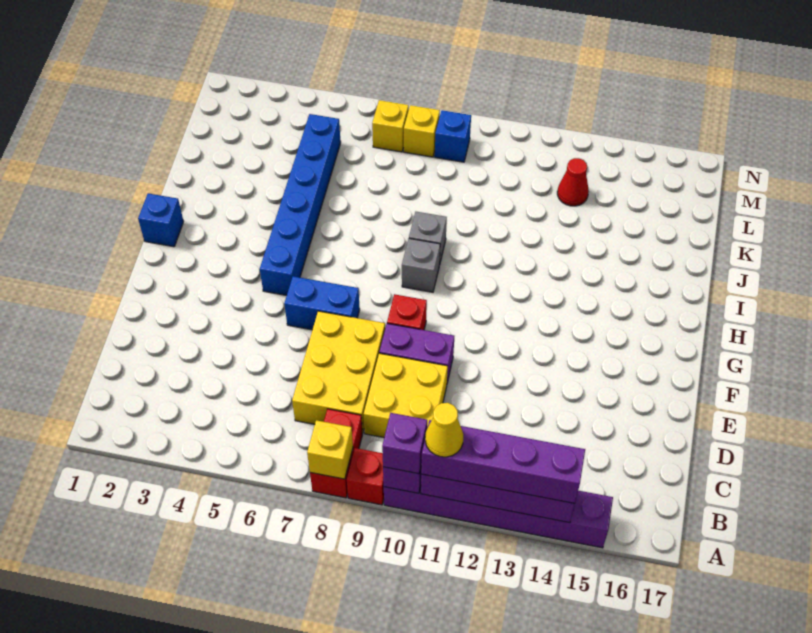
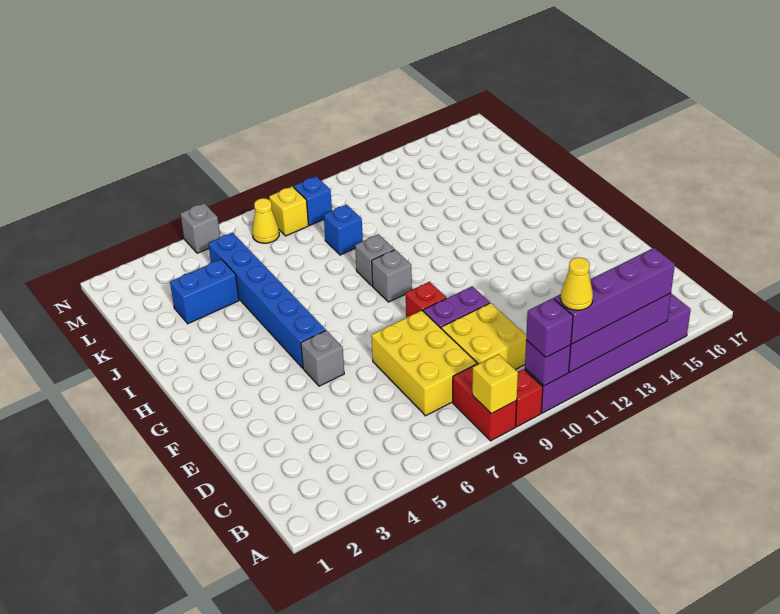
none -> grey 1x1 brick [301,330,344,386]
blue 1x2 brick [284,276,360,330] -> blue 1x2 brick moved to [170,259,239,324]
blue 1x1 brick [138,193,184,247] -> blue 1x1 brick moved to [324,205,363,255]
red 1x1 cone [557,158,589,206] -> none
yellow 1x1 brick [372,100,409,152] -> yellow 1x1 cone [252,198,279,243]
none -> grey 1x1 brick [180,203,220,253]

